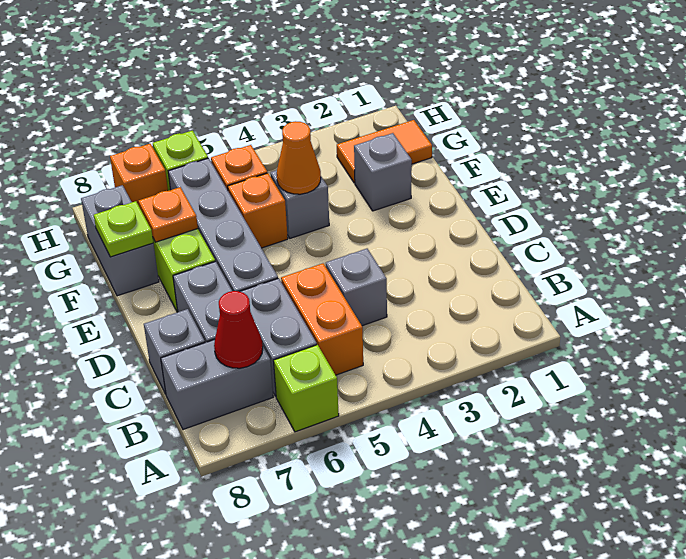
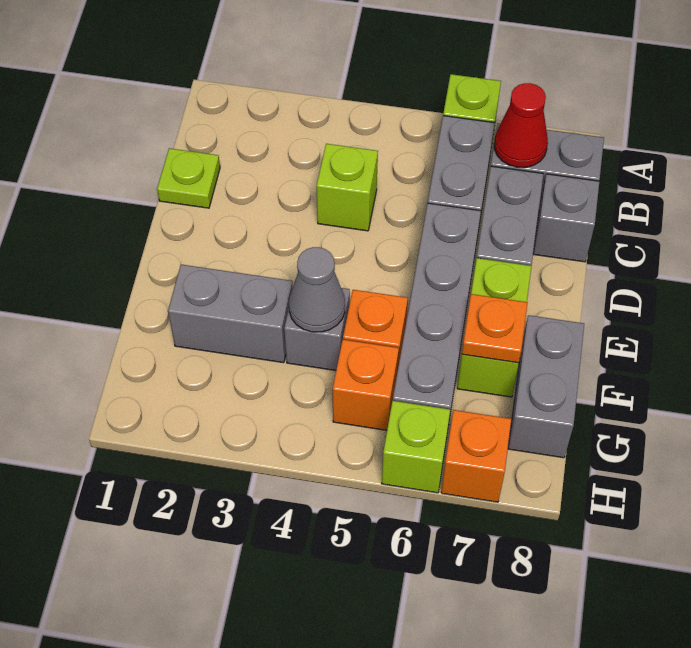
orange 1x2 brick [281,263,363,375] -> none
grey 1x1 brick [326,249,387,326] -> lime 1x1 brick [317,144,378,231]
grey 1x1 brick [354,133,412,211] -> grey 1x2 brick [168,265,293,363]
orange 1x1 cone [277,121,321,194] -> grey 1x1 cone [289,247,345,332]
lime 1x1 plate [94,201,153,257] -> lime 1x1 plate moved to [157,148,220,208]
orange 1x2 tile [337,120,432,183] -> none

